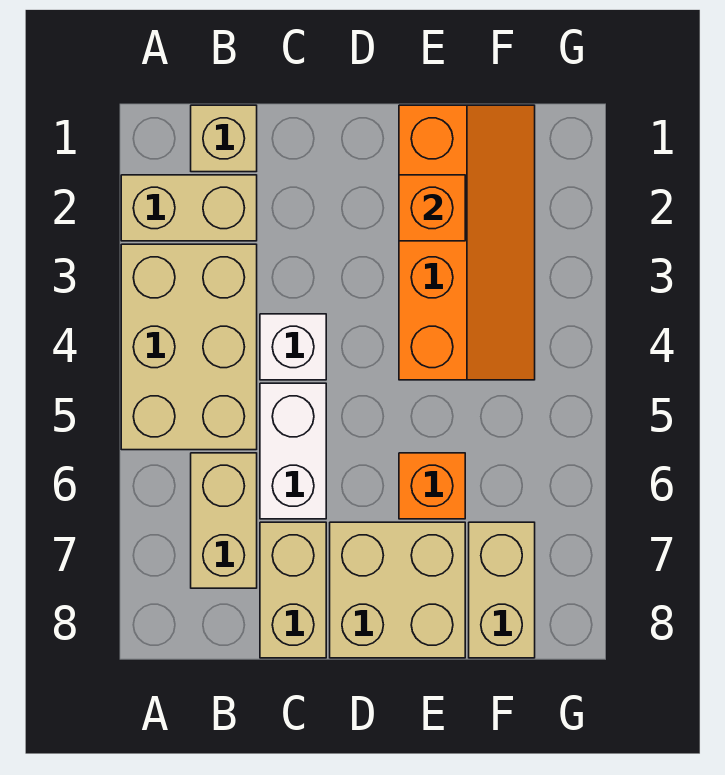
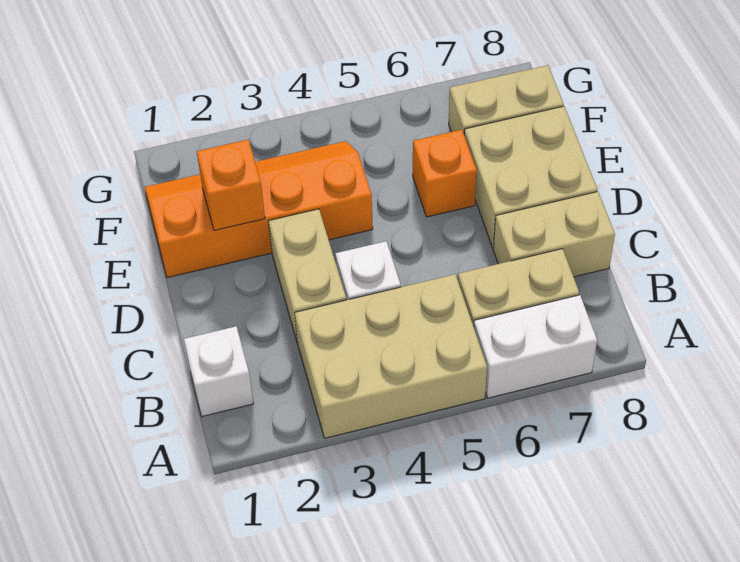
tan 1x2 brick [121,175,257,241] -> tan 1x2 brick moved to [268,209,346,343]
tan 1x1 brick [191,105,257,172] -> white 1x1 brick [184,326,254,416]
white 1x2 brick [260,383,326,519] -> white 1x2 brick moved to [474,295,597,398]

